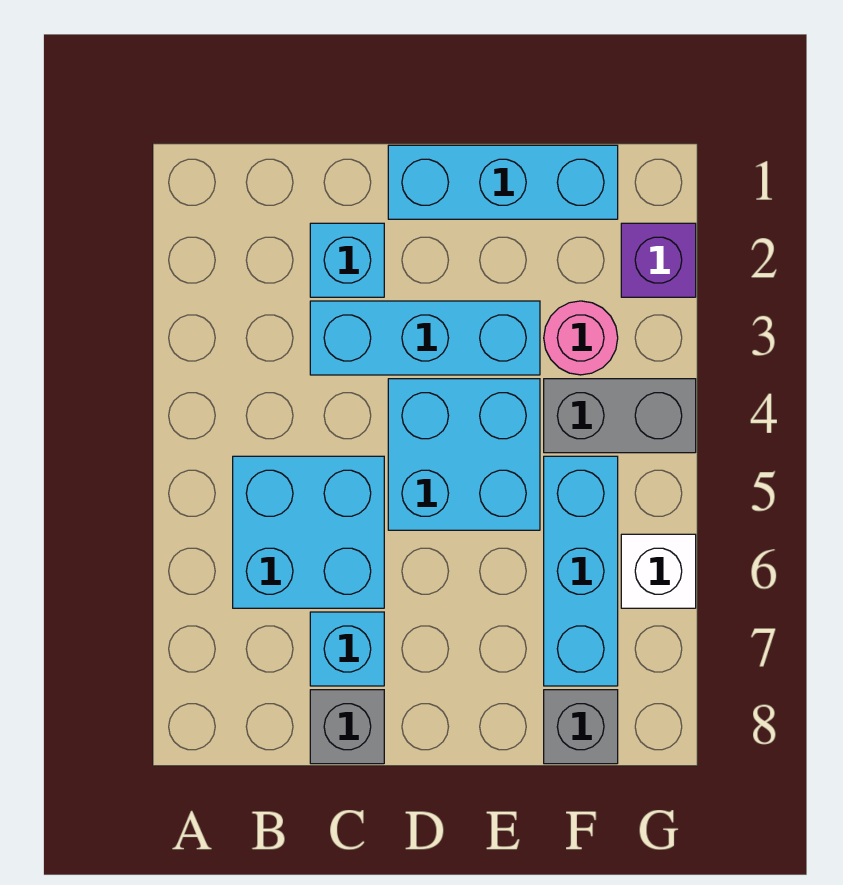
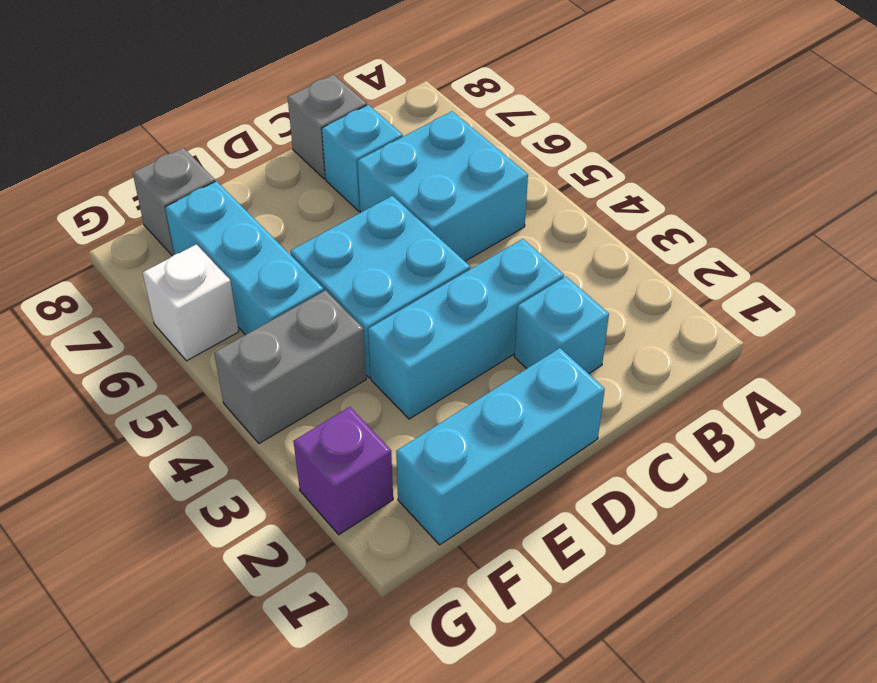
pink 1x1 round brick [544,301,618,375] -> none

